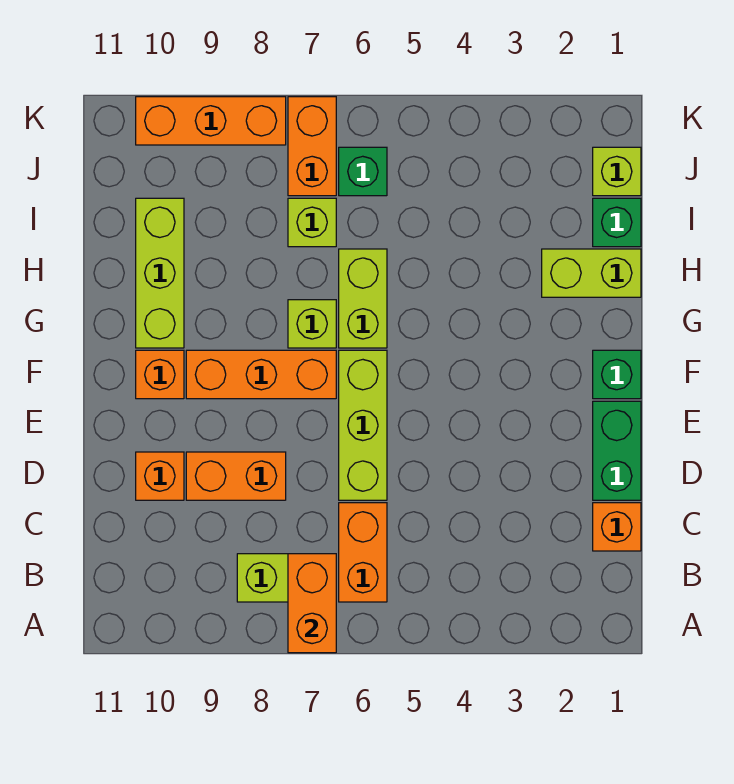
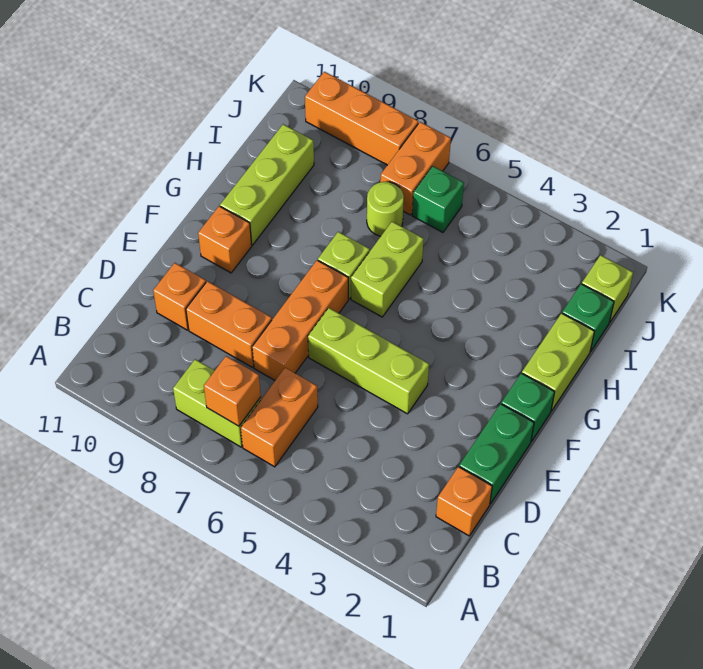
orange 1x2 brick [288,554,336,653] -> orange 1x1 brick [204,356,261,426]
lime 1x3 brick [339,350,387,500] -> lime 1x3 brick turned to [308,308,429,414]
orange 1x3 brick [186,350,336,399] -> orange 1x3 brick turned to [252,260,348,380]
lime 1x2 brick [542,249,641,297] -> lime 1x2 brick turned to [522,313,594,411]
lime 1x1 brick [288,198,336,247] -> lime 1x1 round brick [367,182,404,236]

